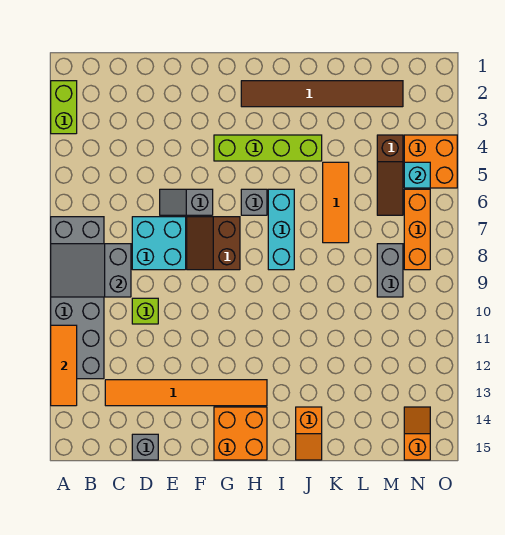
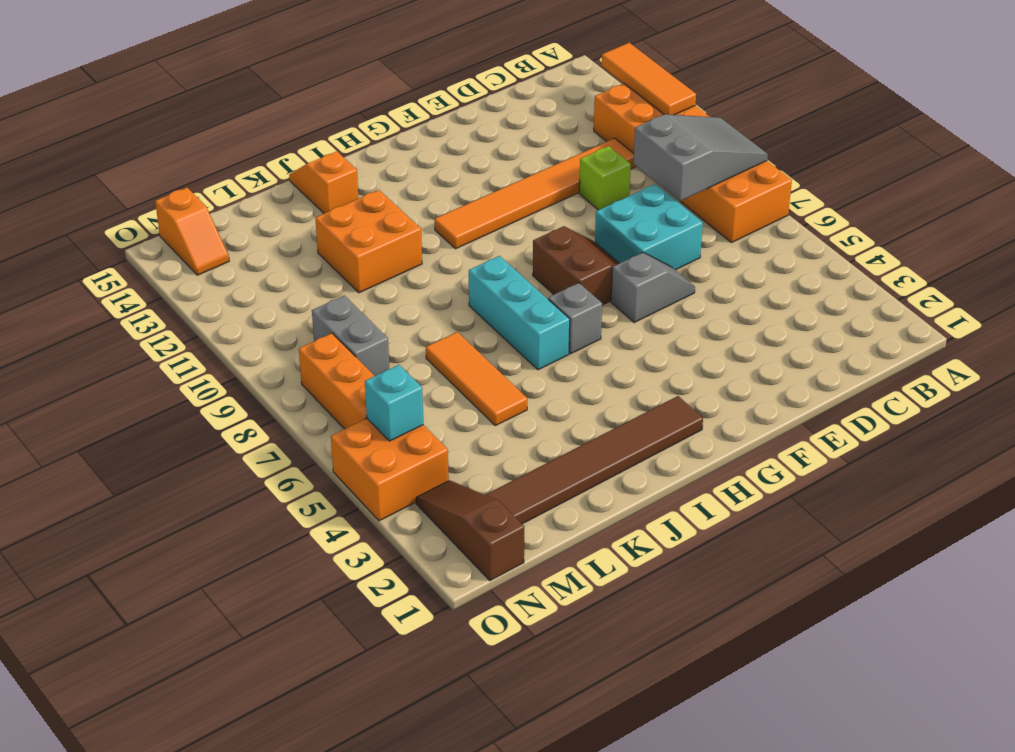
lime 1x2 brick [51,81,77,134] -> none
grey 2x6 brick [51,217,104,379] -> orange 2x6 brick [594,83,792,243]
orange 1x6 tile [105,380,267,406] -> orange 1x6 tile moved to [435,138,636,249]
grey 1x1 brick [132,434,158,460] -> none
lime 1x4 brick [214,135,322,161] -> none
orange 2x2 brick [214,407,267,460] -> orange 2x2 brick moved to [315,190,422,293]
brown 1x3 slope [377,135,403,215] -> brown 1x3 slope moved to [416,480,524,581]

